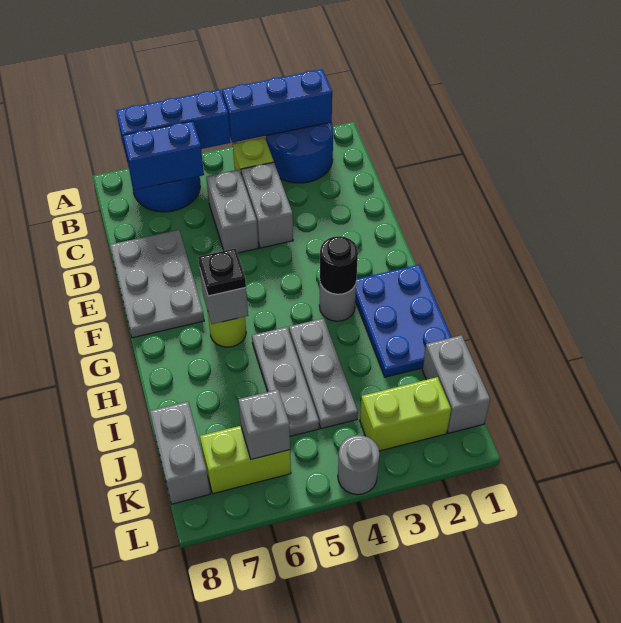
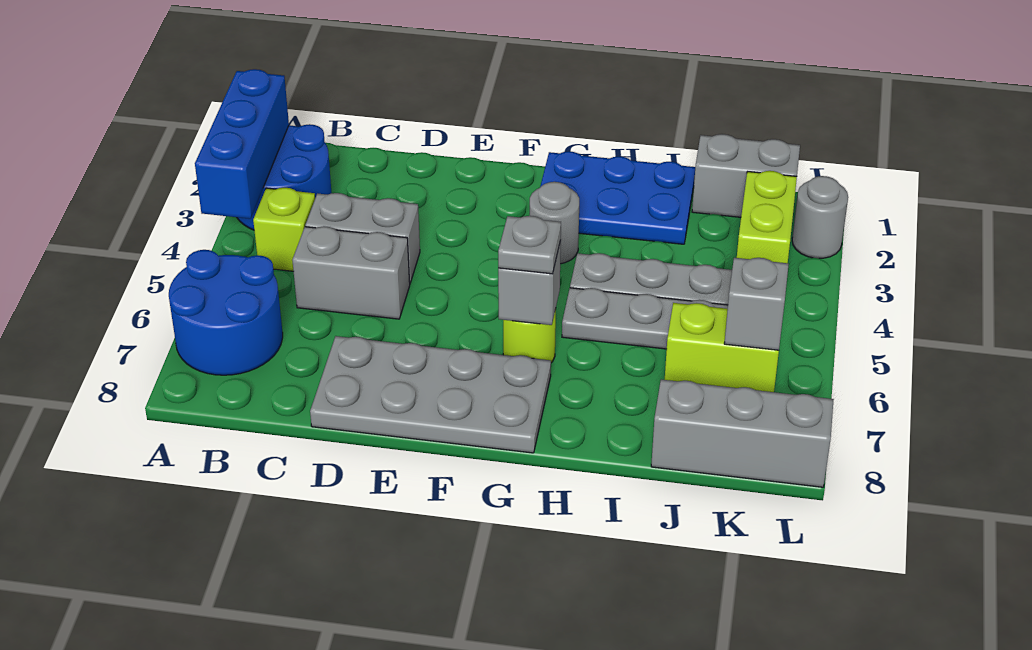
blue 1x3 brick [116,90,231,162] -> none
blue 1x2 brick [123,121,204,190] -> none
grey 2x3 plate [110,230,204,338] -> grey 2x4 plate [310,336,551,453]
black 1x1 round brick [320,236,358,294] -> none
black 1x1 plate [198,248,246,296] -> grey 1x1 plate [498,216,561,274]
grey 1x2 brick [150,402,210,504] -> grey 1x3 brick [651,380,834,487]
lime 1x2 brick [200,426,291,494] -> lime 1x2 brick turned to [665,303,779,392]
grey 1x1 round brick [338,435,380,495] -> grey 1x1 round brick moved to [792,176,848,258]

